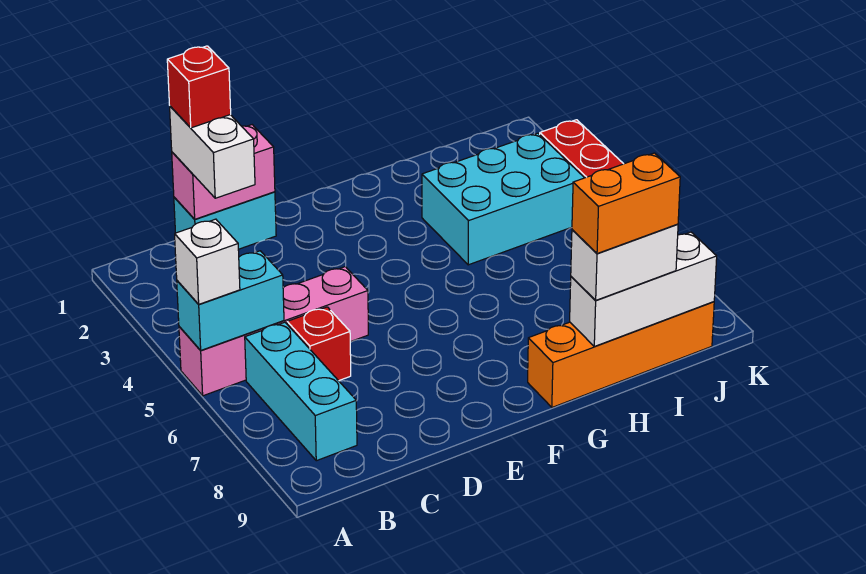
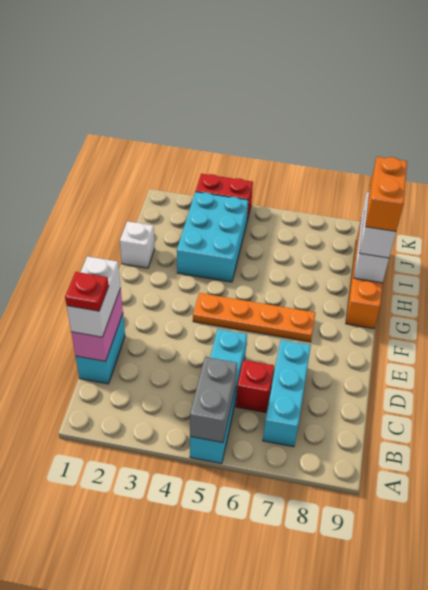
pink 1x4 brick [179,267,368,396] -> cyan 1x4 brick [190,329,247,464]
cyan 1x2 brick [177,251,284,350] -> grey 1x2 brick [190,357,237,443]
white 1x1 brick [175,219,240,304] -> white 1x1 brick moved to [120,221,155,268]
cyan 1x3 brick [245,322,357,461] -> cyan 1x3 brick turned to [263,340,311,447]
white 1x2 brick [170,106,255,198] -> white 1x2 brick turned to [67,256,121,337]
red 1x1 brick [167,46,231,128] -> red 1x1 plate [65,272,109,311]
none -> orange 1x4 plate [193,293,315,342]

